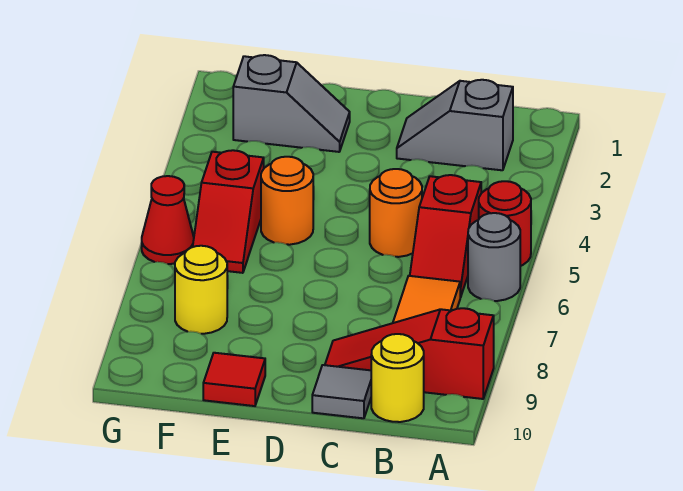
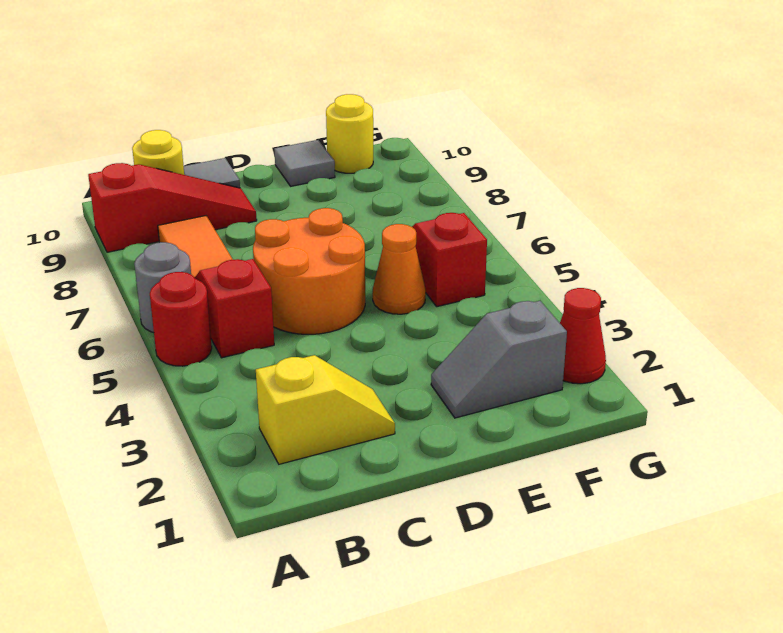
grey 1x2 slope [397,80,513,170] -> yellow 1x2 slope [256,355,395,464]
orange 1x1 round brick [370,169,422,257] -> orange 2x2 round brick [253,208,365,334]
orange 1x1 round brick [261,157,313,245] -> orange 1x1 cone [373,224,426,314]
red 1x1 tile [203,353,265,406] -> grey 1x1 tile [274,140,335,186]
yellow 1x1 round brick [175,246,227,334] -> yellow 1x1 round brick moved to [326,94,373,173]
red 1x1 cone [142,176,194,264] -> red 1x1 cone moved to [560,288,606,384]

